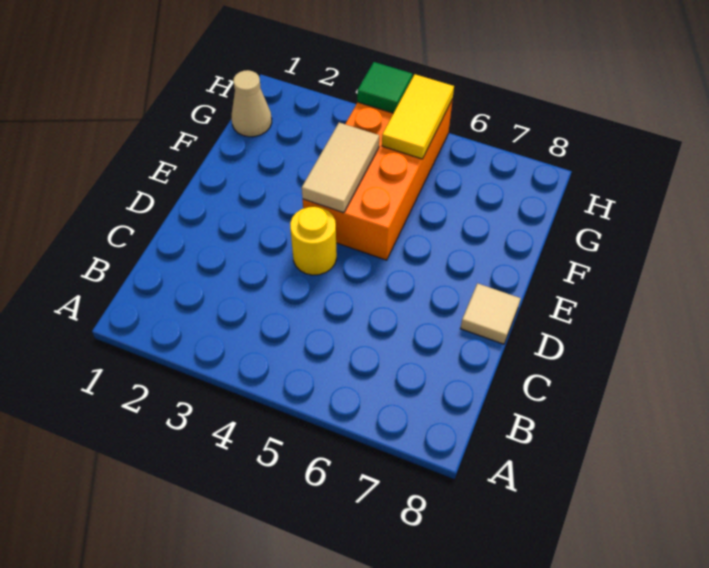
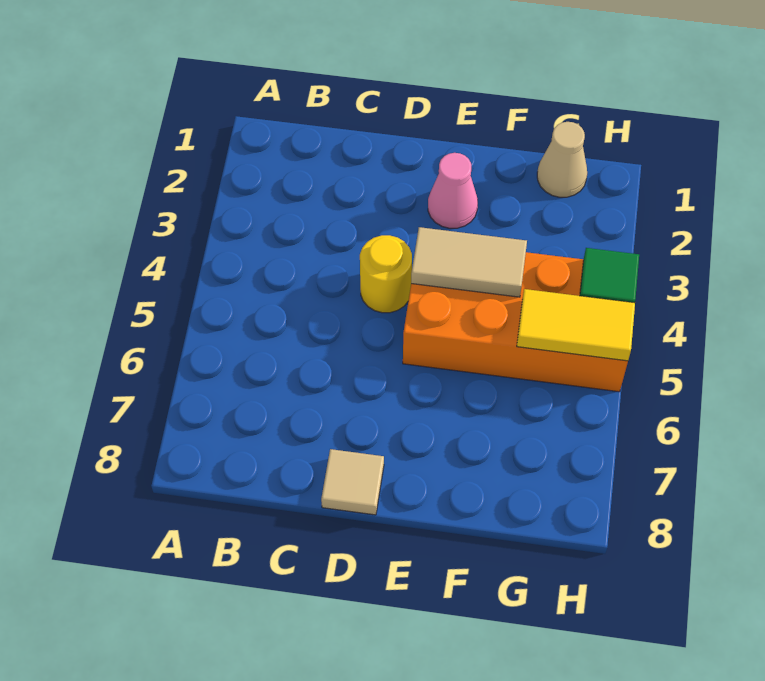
none -> pink 1x1 cone [428,153,478,228]

